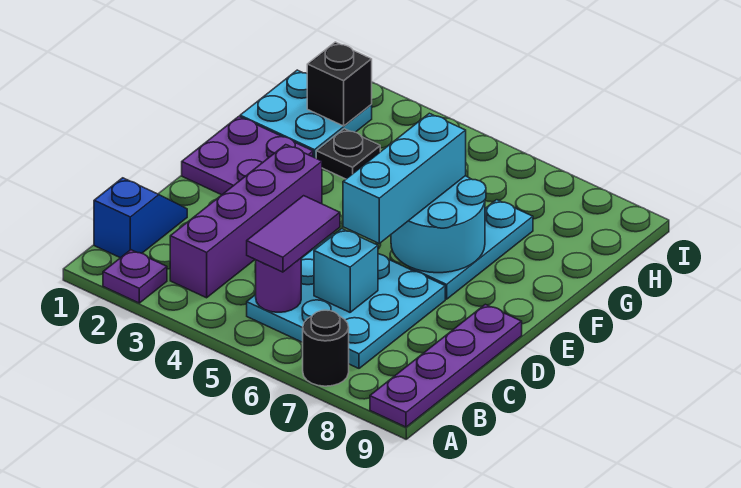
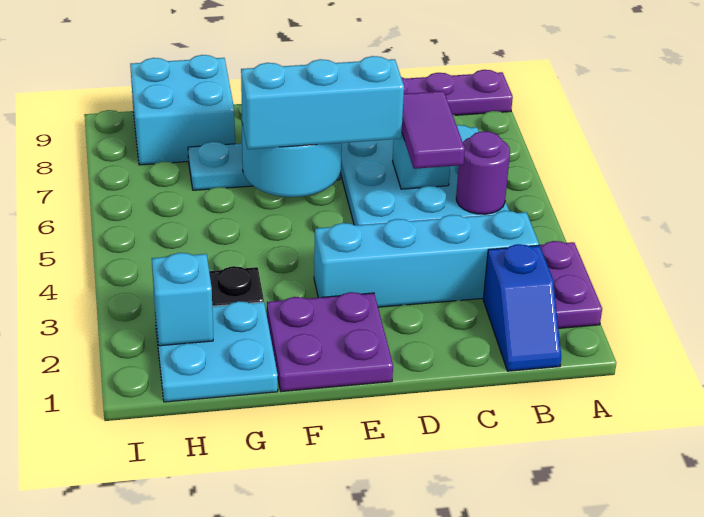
purple 1x1 plate [103,250,167,303] -> purple 1x2 plate [540,241,602,328]
black 1x1 round brick [303,310,349,386] -> none
blue 1x2 slope [94,178,187,258] -> blue 1x2 slope turned to [483,244,561,371]
purple 1x4 brick [170,145,322,298] -> cyan 1x4 brick [314,211,539,307]
purple 1x2 tile [247,196,340,272] -> purple 1x2 tile turned to [402,91,465,169]
none -> cyan 2x2 brick [130,55,235,165]
black 1x1 brick [307,42,372,126] -> cyan 1x1 brick [152,253,213,346]

